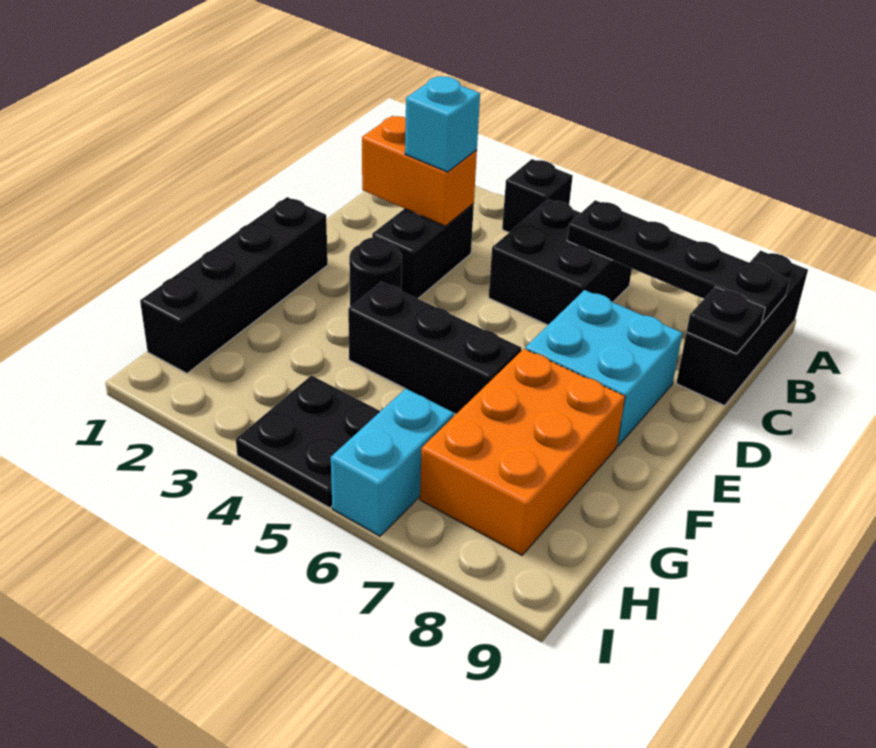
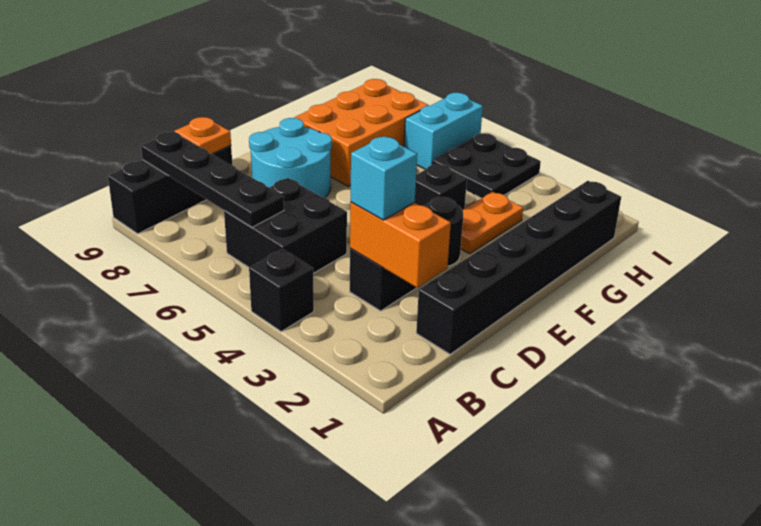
black 1x1 plate [687,287,765,354] -> orange 1x1 plate [175,117,231,154]
cyan 2x2 brick [525,290,682,446] -> cyan 2x2 round brick [249,118,332,197]
black 1x4 brick [140,197,328,373] -> black 1x6 brick [416,181,621,354]
none -> orange 1x2 plate [461,192,523,254]
black 1x3 brick [348,282,521,414] -> black 1x1 brick [414,164,467,210]

